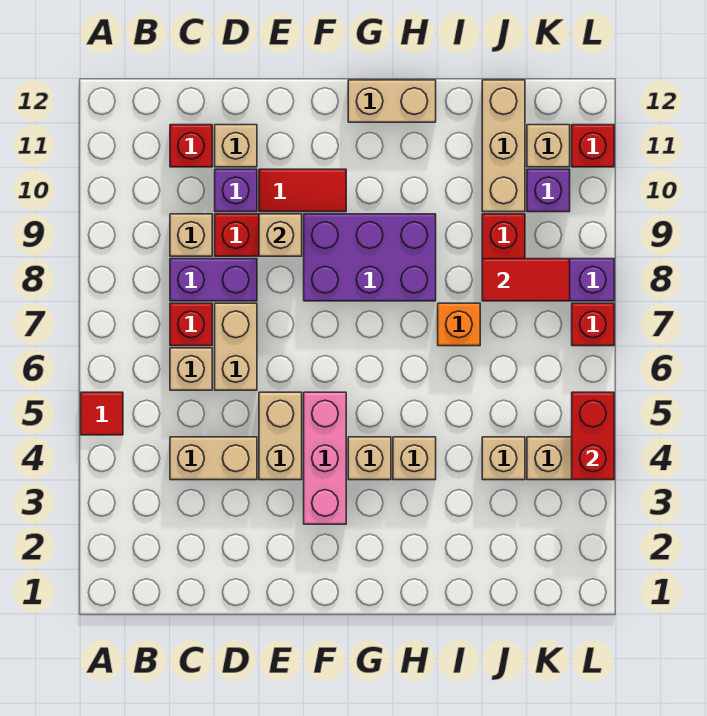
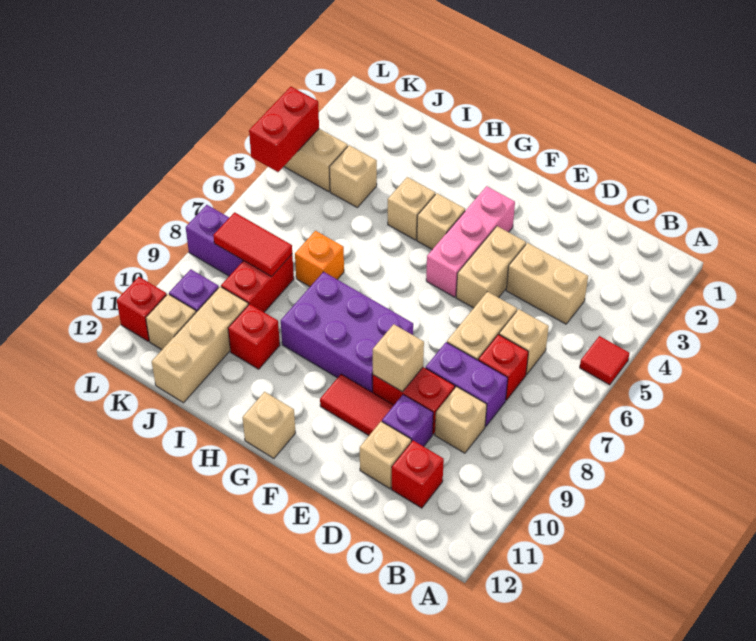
tan 1x2 brick [348,80,436,122] -> tan 1x1 brick [242,392,295,458]
red 1x1 brick [572,303,614,346] -> red 1x1 brick moved to [228,304,280,369]

